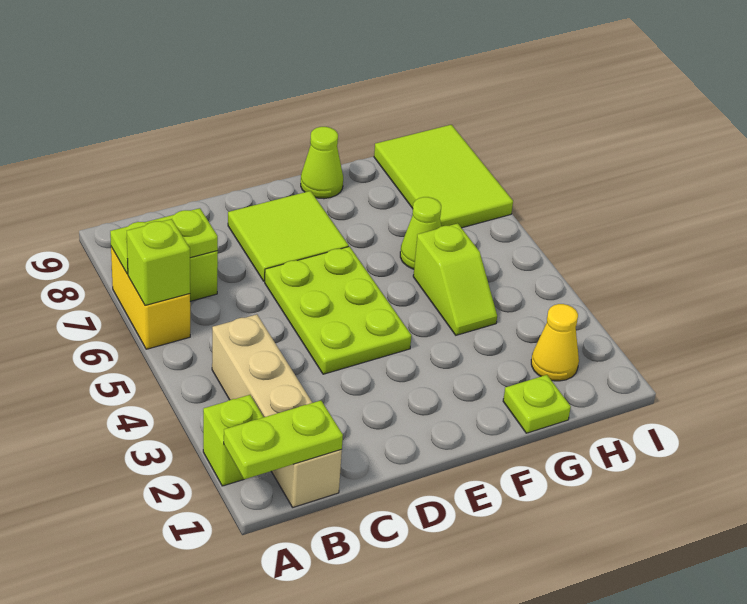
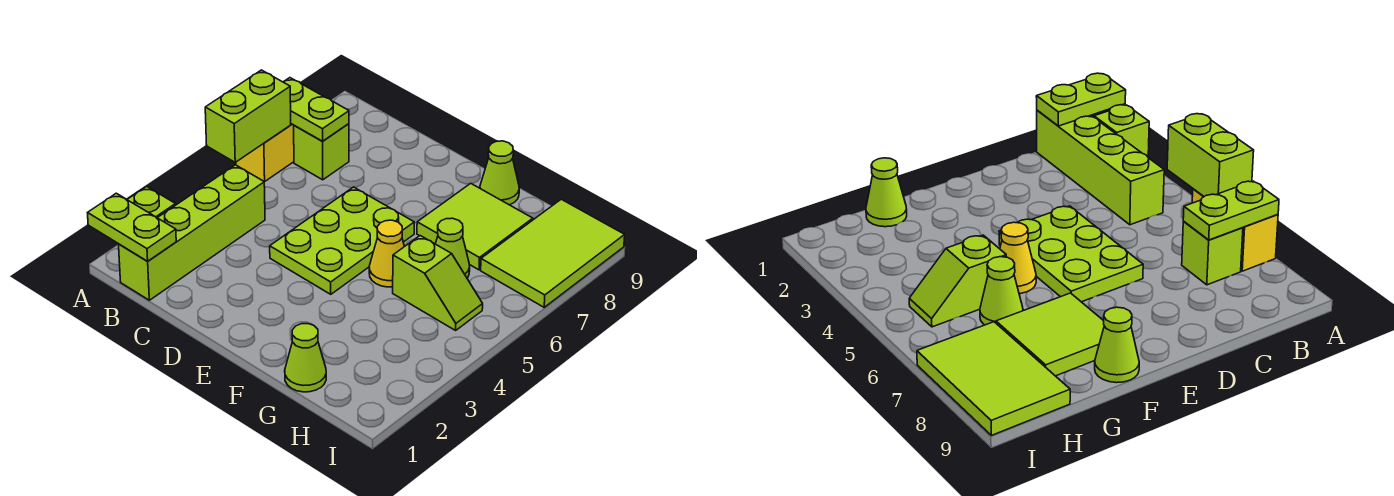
lime 1x1 brick [127,219,190,305] -> lime 1x2 brick [205,70,291,162]
tan 1x4 brick [212,314,342,507] -> lime 1x4 brick [119,165,265,300]
lime 2x2 tile [228,191,349,281] -> lime 2x2 tile moved to [417,183,533,270]
lime 1x1 plate [503,375,571,433] -> lime 1x1 cone [285,324,326,392]
lime 1x2 slope [413,223,497,335] -> lime 1x2 slope turned to [393,236,483,330]
yellow 1x1 cone [531,304,579,381] -> yellow 1x1 cone moved to [369,220,404,287]

